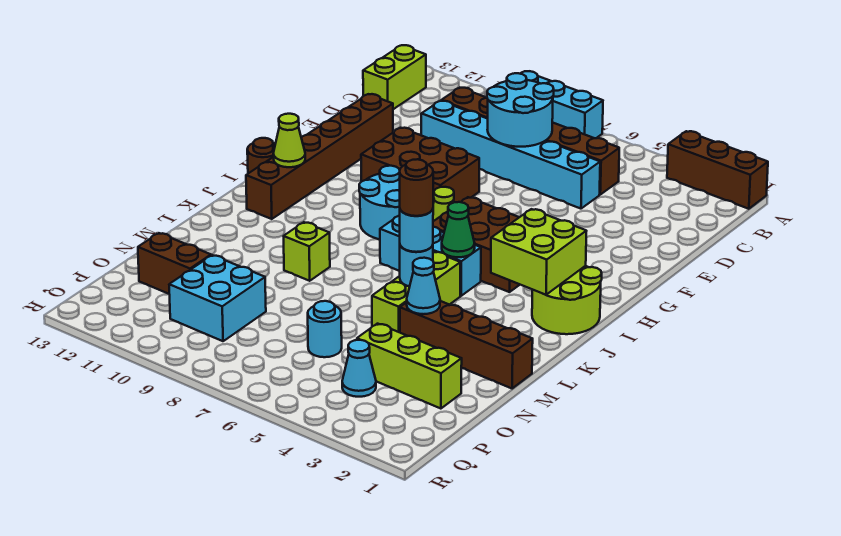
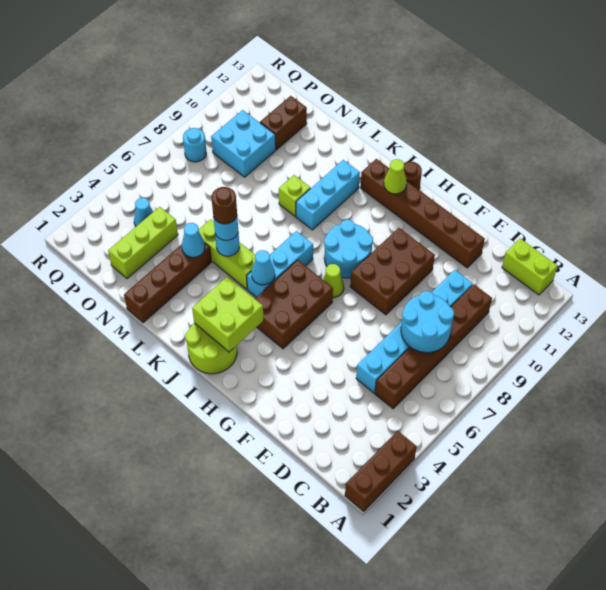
cyan 1x3 brick [520,71,603,138] -> cyan 1x3 brick moved to [296,160,360,230]
green 1x1 cone [442,202,475,257] -> cyan 1x1 cone [251,250,275,285]
cyan 1x1 round brick [308,301,342,357] -> cyan 1x1 round brick moved to [183,128,206,162]

